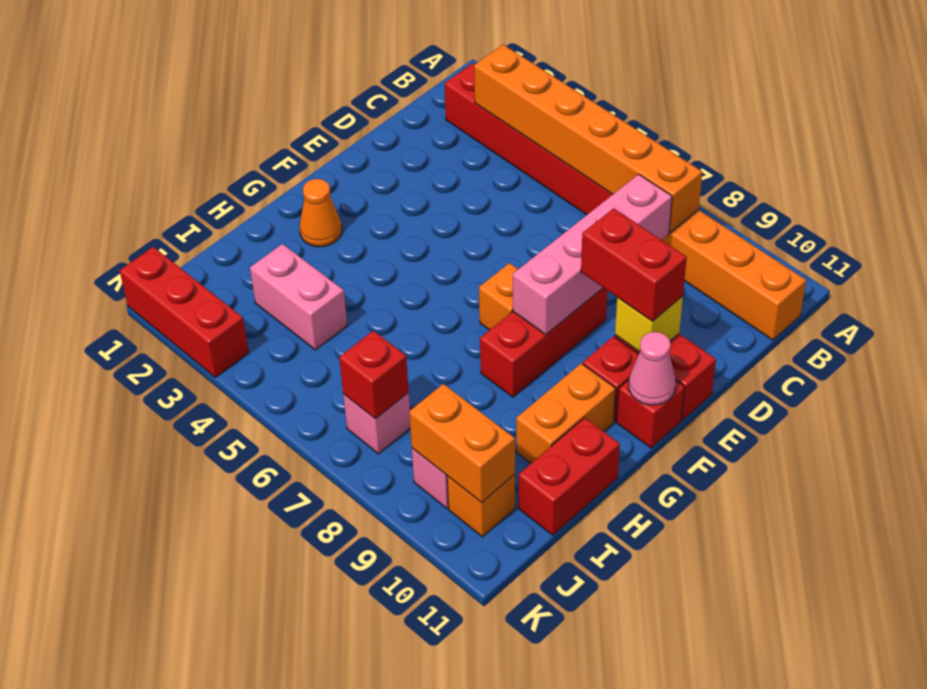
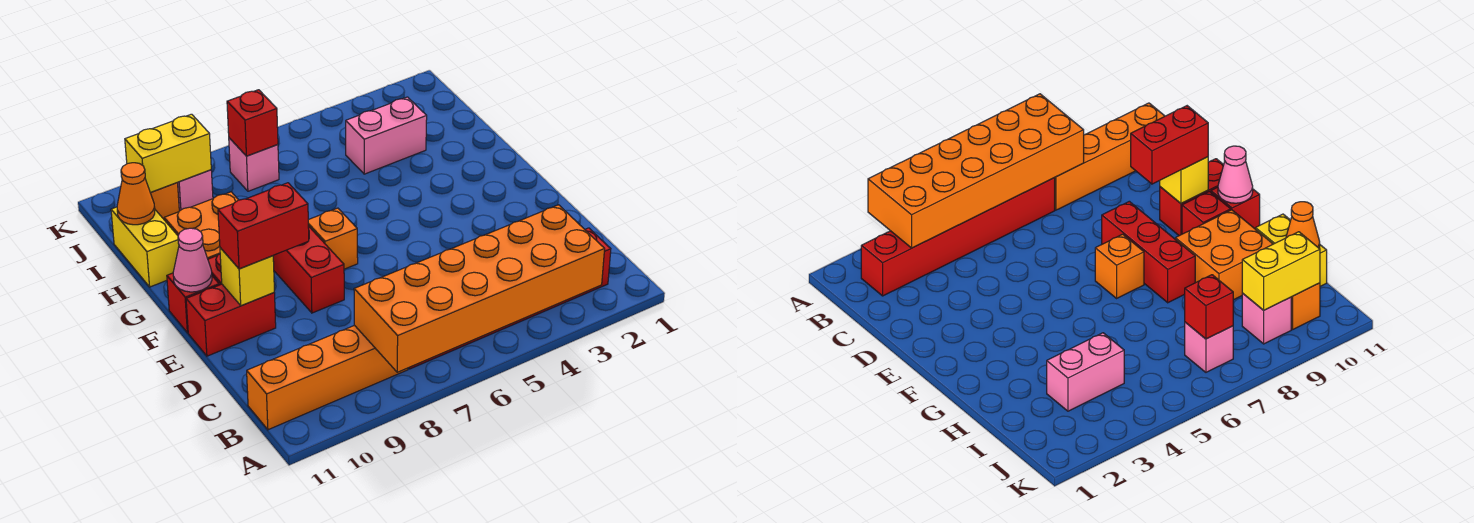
orange 1x6 brick [474,45,702,232] -> orange 2x6 brick [354,205,605,372]
pink 1x4 brick [513,174,672,334] -> none
orange 1x1 cone [300,179,342,247] -> orange 1x1 cone moved to [117,163,155,225]
orange 1x2 brick [516,363,616,463] -> orange 2x2 brick [164,192,238,259]
red 1x2 brick [518,418,620,535] -> yellow 1x2 brick [111,207,179,287]
orange 1x2 brick [409,384,515,503] -> yellow 1x2 brick [125,114,211,193]
red 1x3 brick [120,247,249,377] -> none

